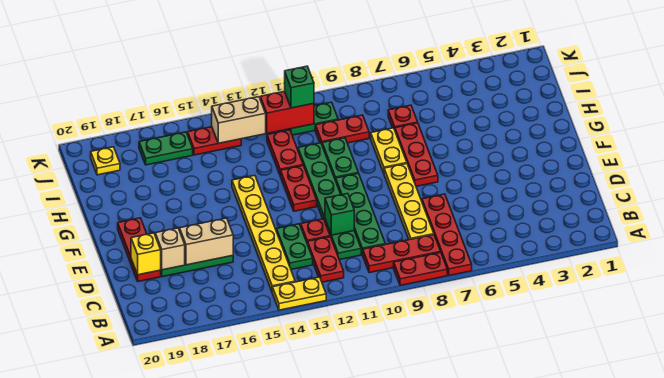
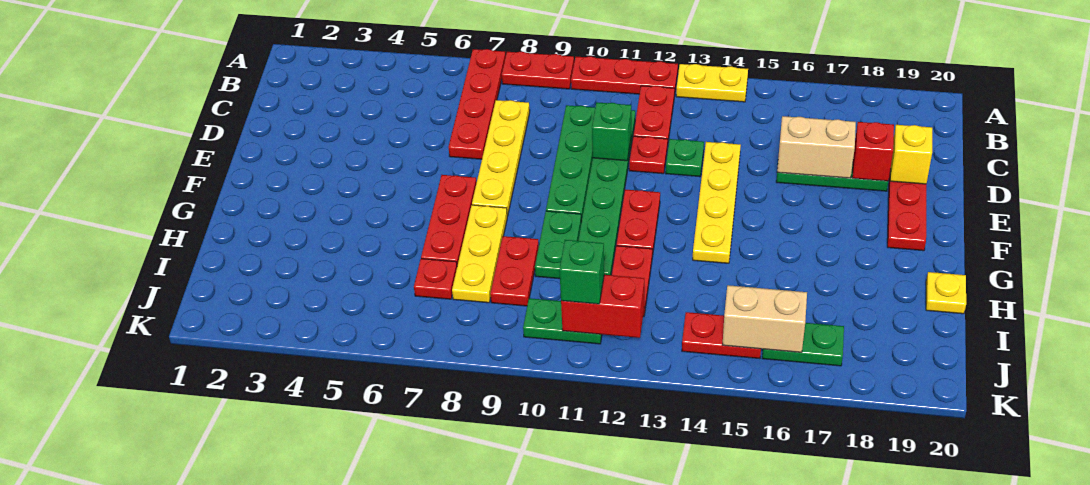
red 1x3 plate [363,235,441,273] -> red 1x3 plate moved to [571,56,678,96]
yellow 1x6 plate [232,175,295,291] -> yellow 1x4 plate [693,142,741,263]
green 1x2 plate [276,224,313,269] -> green 1x1 plate [666,139,704,177]
tan 1x1 brick [155,228,185,270] -> red 1x1 brick [852,122,894,181]
yellow 1x2 plate [371,128,407,173] -> yellow 1x3 plate [452,205,507,303]
red 1x2 plate [315,115,369,144] -> red 1x2 plate turned to [490,236,539,306]
tan 1x2 brick [212,97,266,143] -> tan 1x2 brick moved to [723,285,807,352]
yellow 1x1 plate [91,147,120,175] -> yellow 1x1 plate moved to [926,272,966,314]

